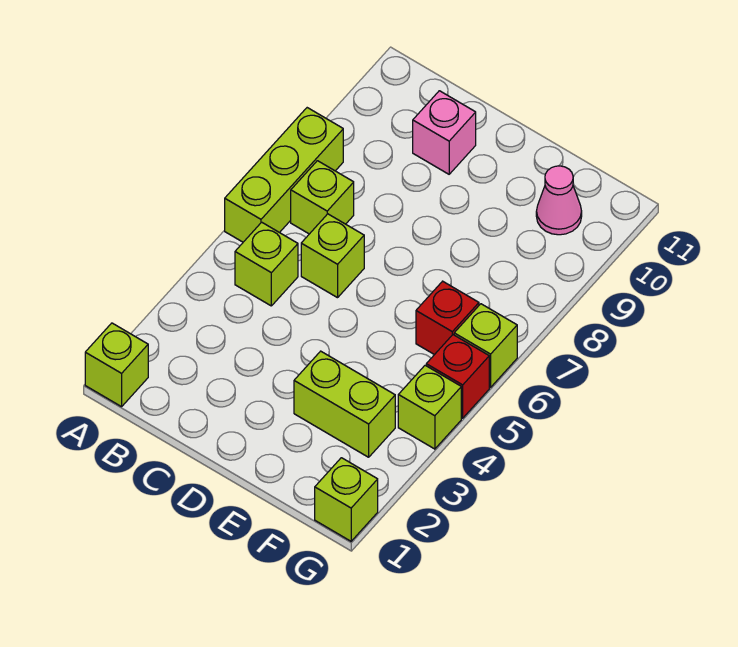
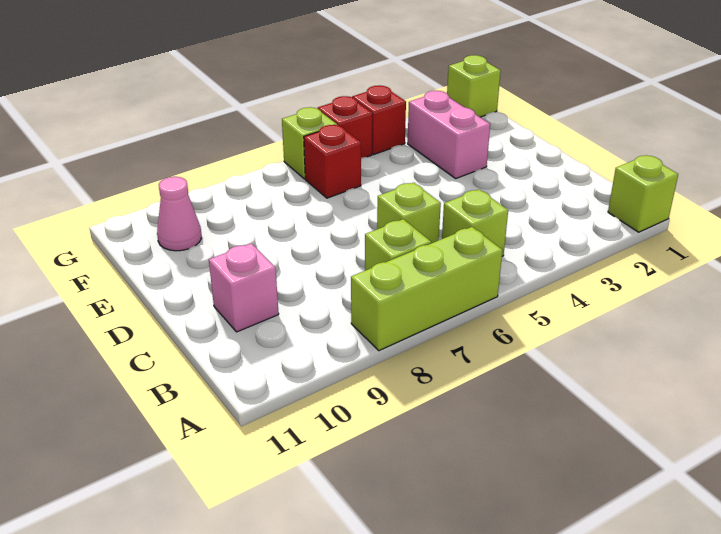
lime 1x2 brick [294,351,395,457] -> pink 1x2 brick [408,91,490,178]
lime 1x1 brick [398,365,461,449] -> red 1x1 brick [352,85,406,154]

